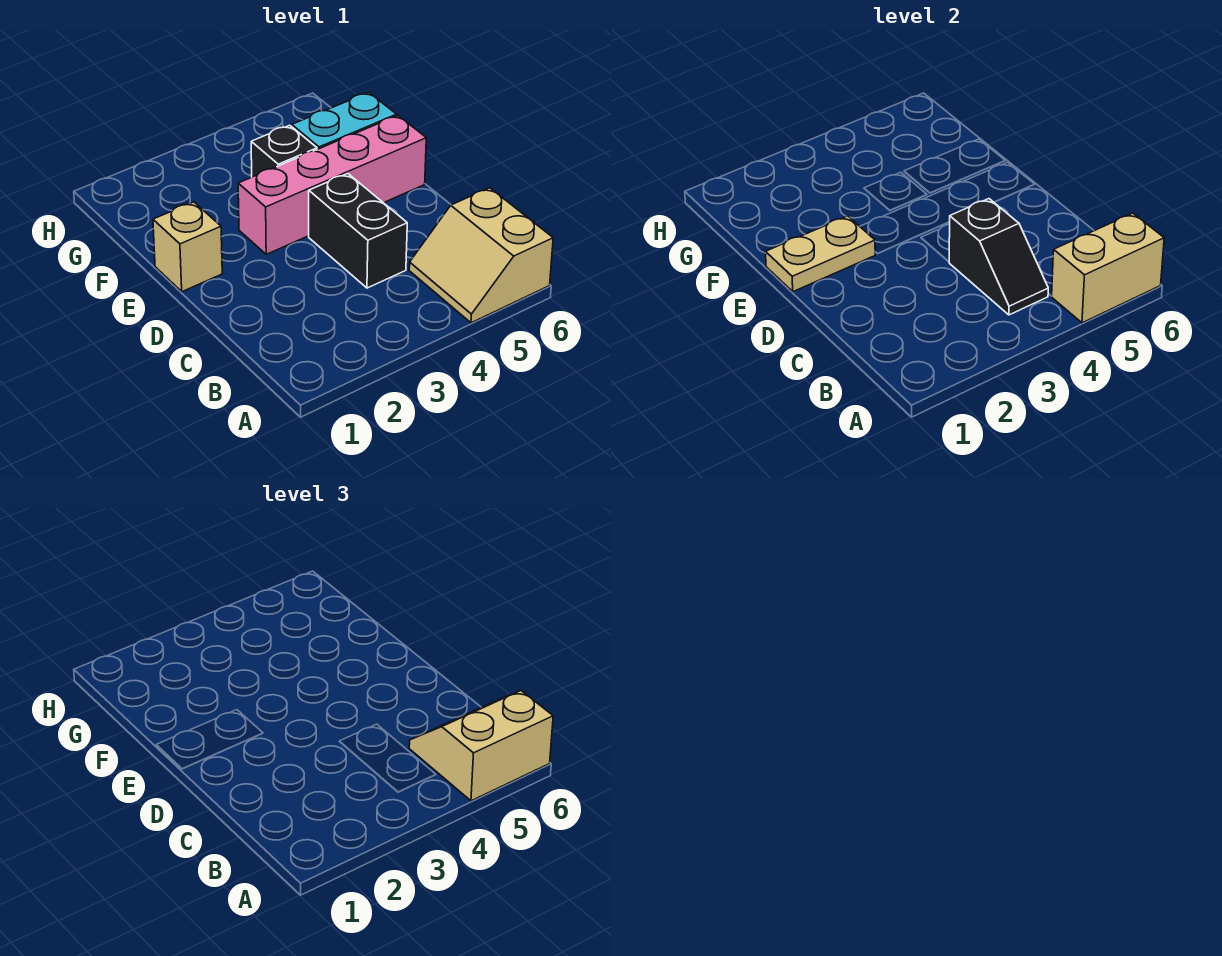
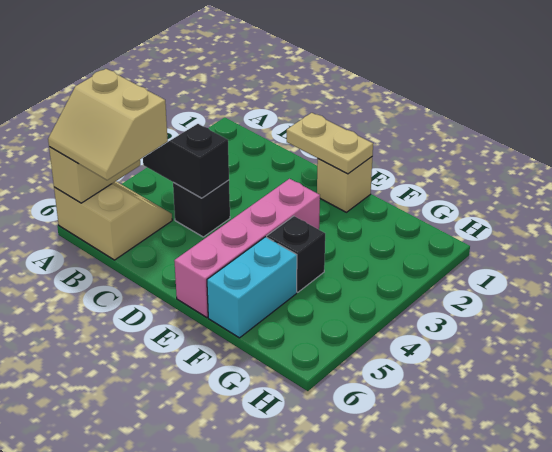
tan 2x2 slope [409,691,553,801] -> tan 2x2 slope turned to [48,69,168,180]
black 1x2 brick [309,174,407,288] -> black 1x1 brick [173,180,230,237]
tan 1x2 plate [766,216,875,292] -> tan 1x2 plate turned to [287,113,373,174]

